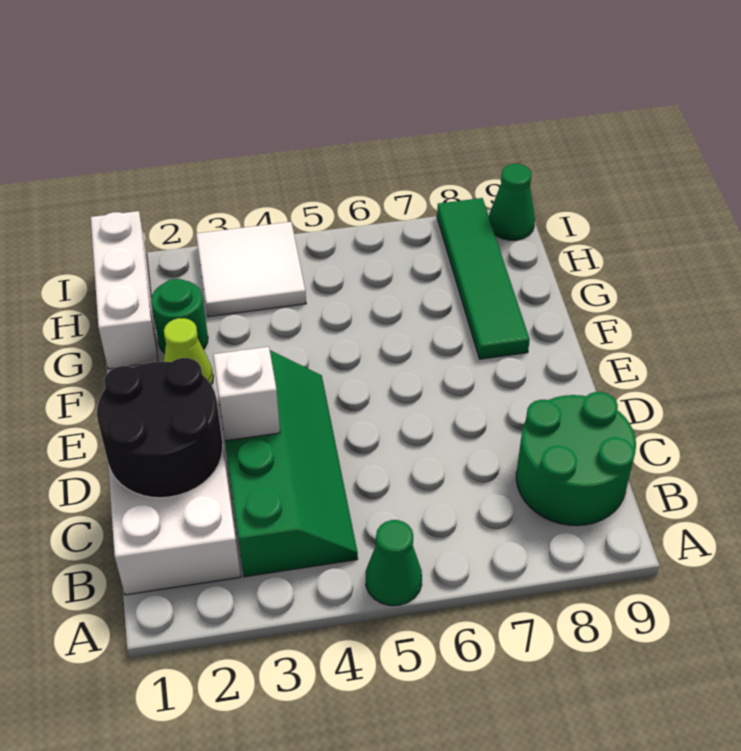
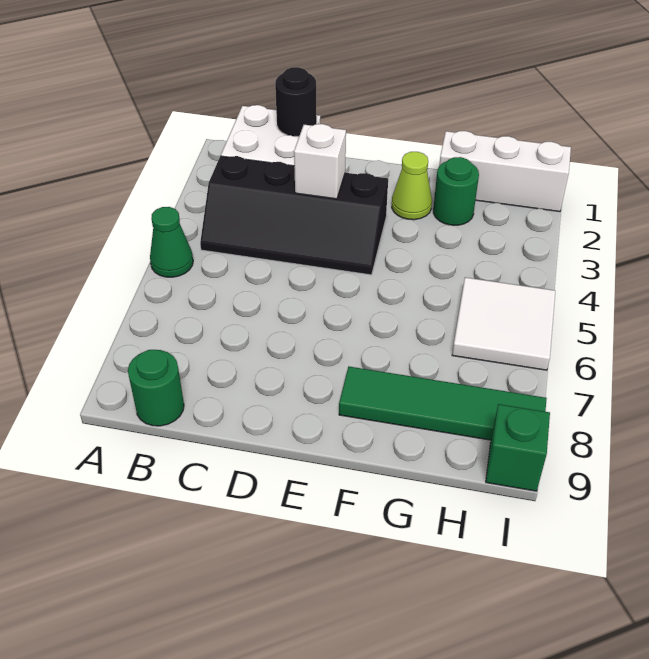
green 2x4 slope [214,350,358,577] -> black 2x4 slope [200,156,388,275]
green 2x2 round brick [516,392,636,526] -> green 1x1 round brick [128,350,184,426]
black 2x2 round brick [97,358,223,498] -> black 1x1 round brick [275,67,317,137]
white 2x2 tile [196,222,306,317] -> white 2x2 tile moved to [452,277,555,370]
green 1x1 cone [489,164,535,240] -> green 1x1 brick [486,404,550,491]

